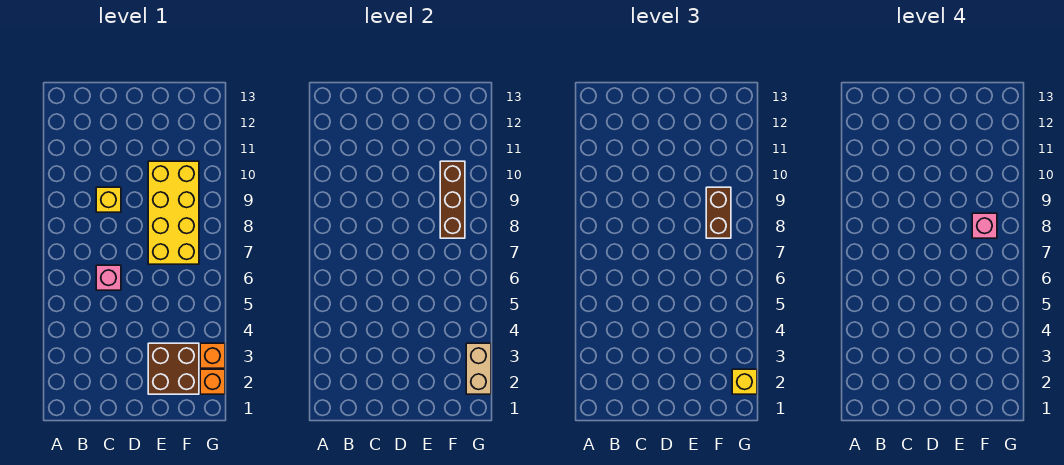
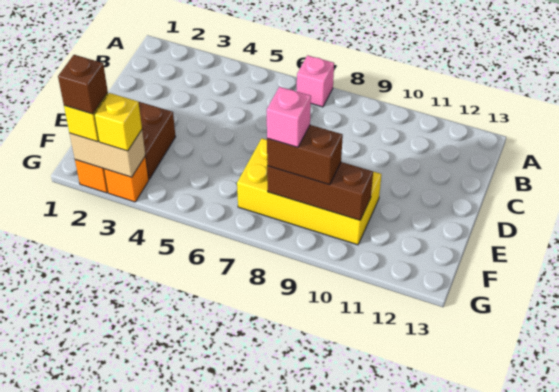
pink 1x1 brick [96,265,121,290] -> pink 1x1 brick moved to [297,55,334,107]
yellow 1x1 brick [96,187,121,212] -> yellow 1x1 brick moved to [95,93,142,151]
none -> brown 1x1 brick [58,55,108,114]

